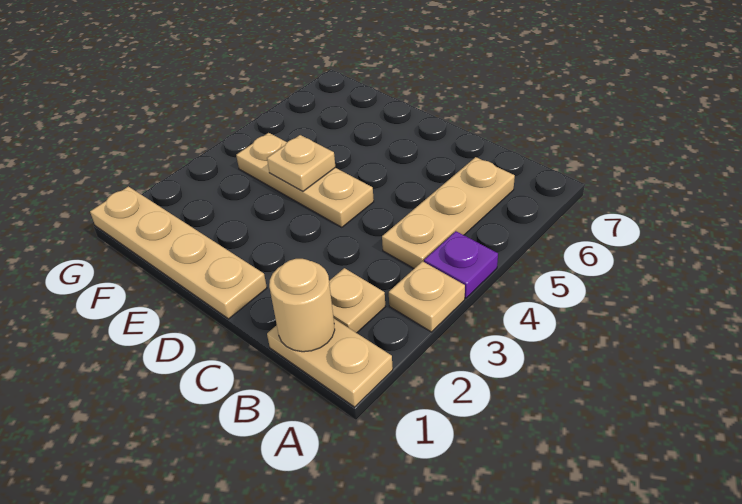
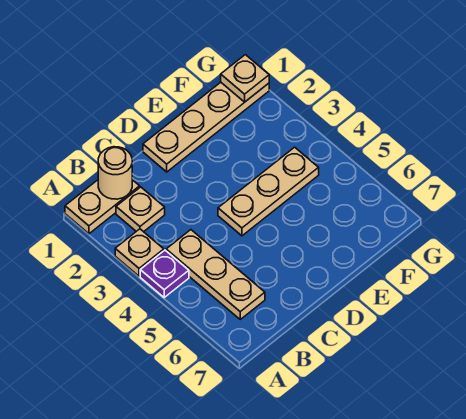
tan 1x1 plate [267,135,335,191] -> tan 1x1 plate moved to [221,55,269,102]

